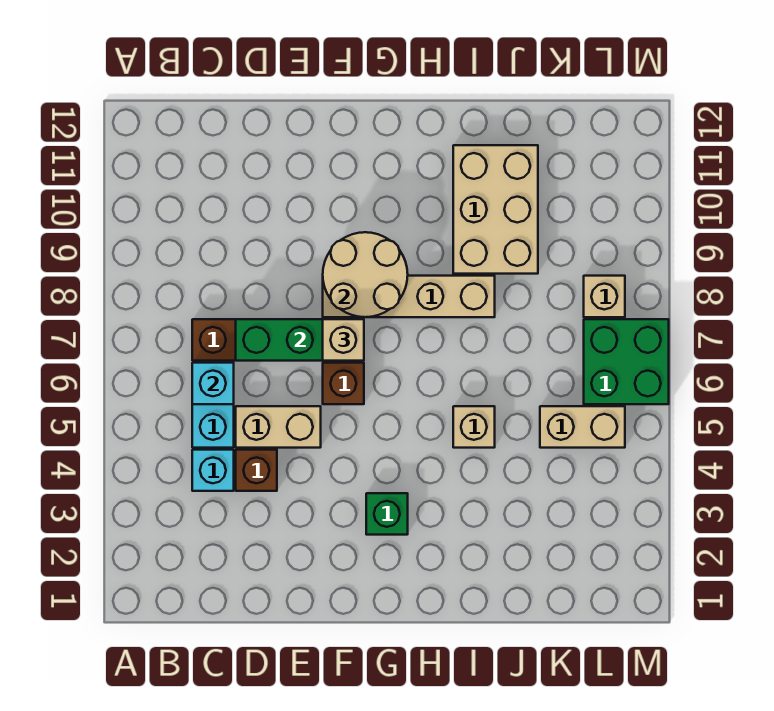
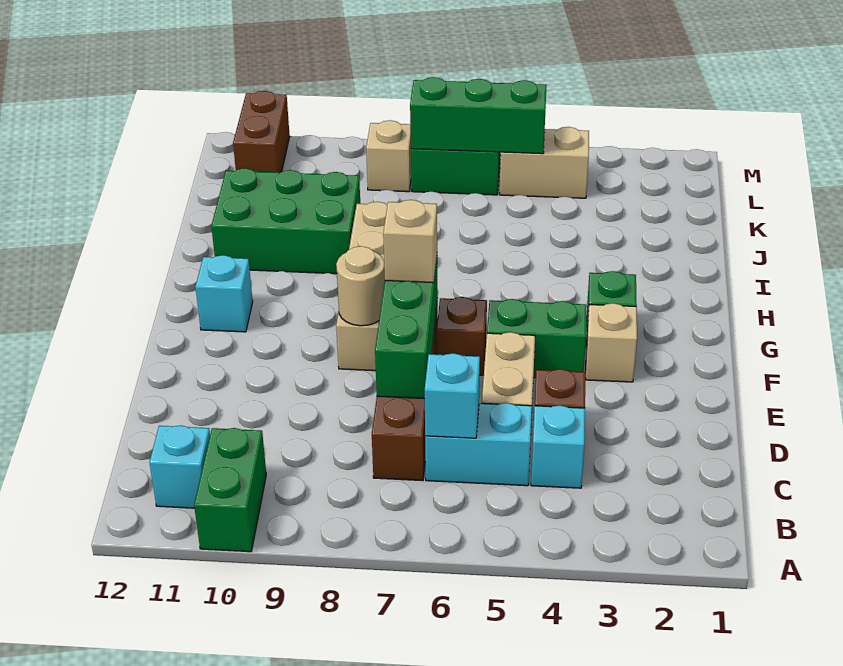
none -> green 1x2 brick [194,428,266,552]
none -> cyan 1x1 brick [149,425,210,508]
none -> green 1x2 brick [487,299,587,378]
tan 2x2 round brick [323,232,408,317] -> tan 1x1 round brick [336,246,385,326]
none -> cyan 1x1 brick [195,255,253,332]
tan 1x1 brick [453,406,495,448] -> tan 1x1 brick moved to [586,303,637,382]
tan 2x3 brick [453,145,538,274] -> green 2x3 brick [211,168,360,274]
tan 1x2 brick [540,406,625,448] -> tan 1x2 brick turned to [500,127,589,198]
none -> green 1x3 brick [410,77,546,154]
none -> brown 1x2 brick [233,91,290,173]

